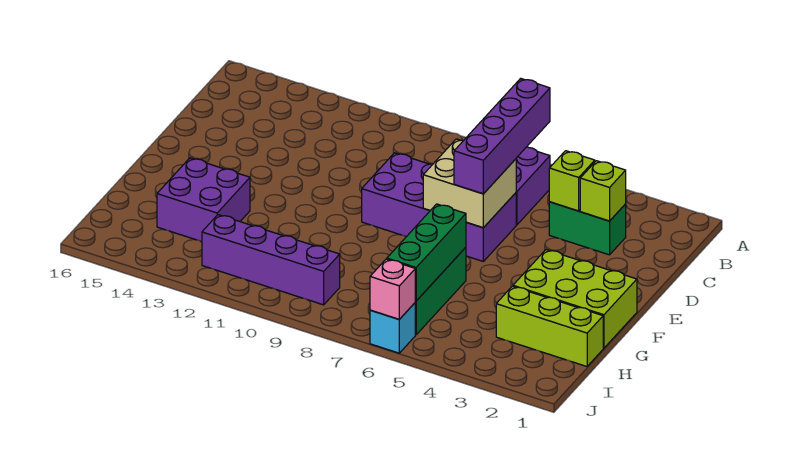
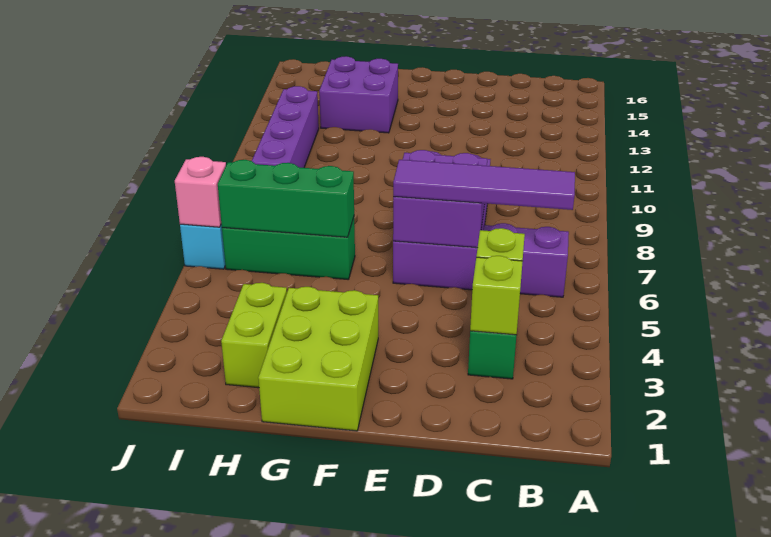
purple 1x4 brick [454,78,550,194] -> purple 1x4 tile [393,160,575,210]
tan 2x2 brick [423,139,516,228] -> purple 2x2 brick [393,150,487,248]
lime 1x3 brick [496,286,603,366] -> lime 1x2 brick [221,283,287,388]

